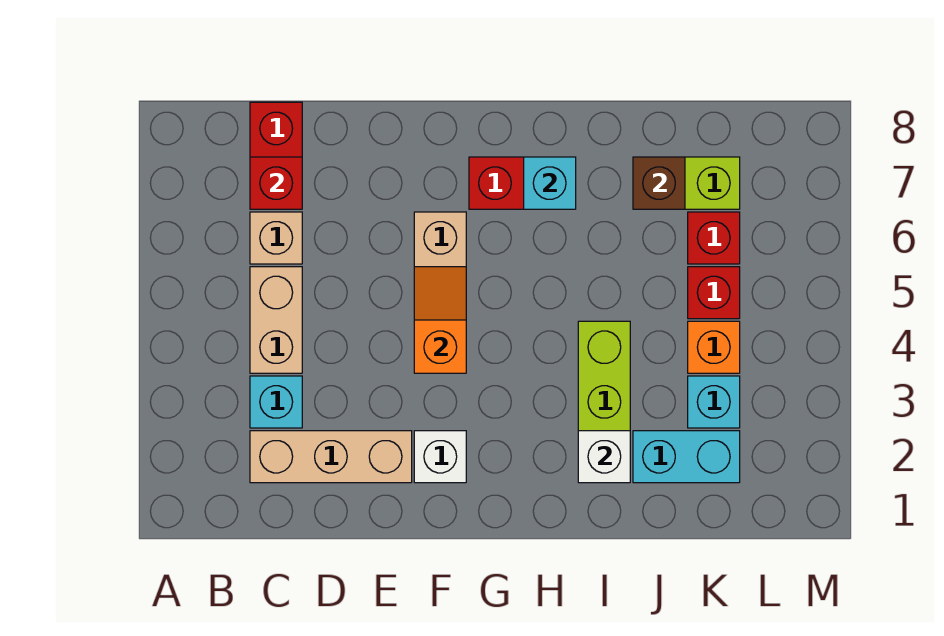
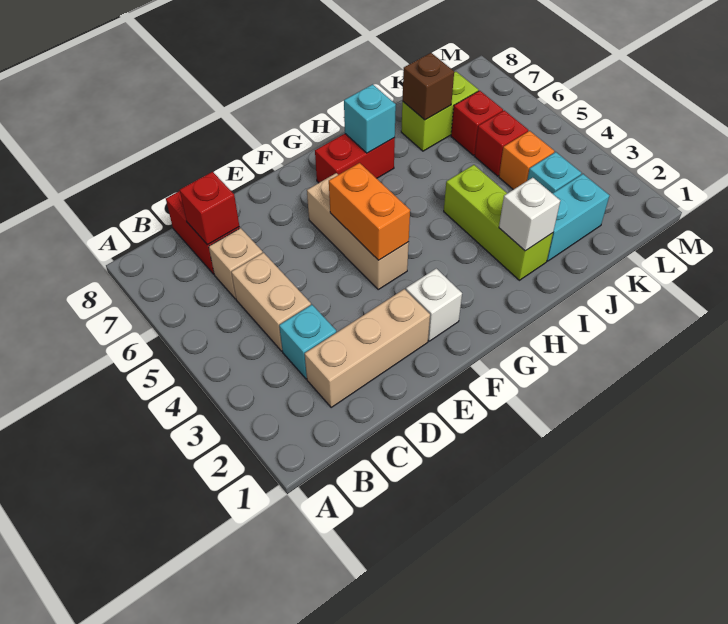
orange 1x2 slope [414,267,466,373] -> orange 1x2 brick [329,163,410,260]

